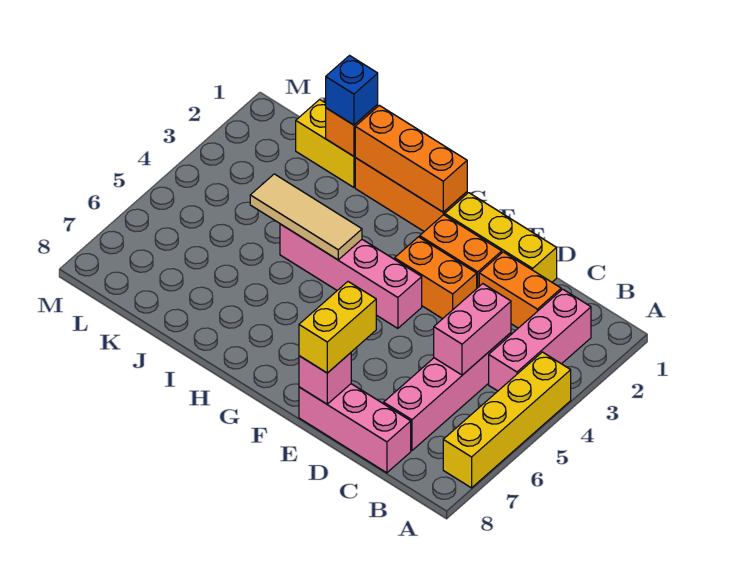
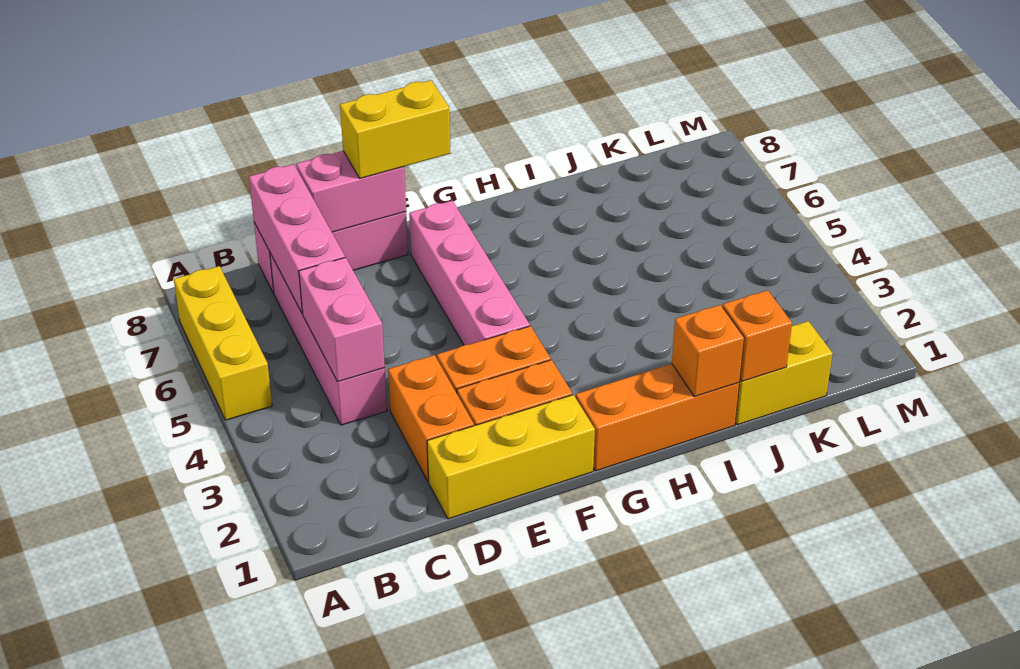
yellow 1x4 brick [443,352,571,488] -> yellow 1x3 brick [174,266,272,420]
pink 1x3 brick [489,289,591,391] -> pink 1x3 brick moved to [249,164,345,314]
orange 1x2 brick [479,252,561,328] -> orange 1x2 brick turned to [388,355,474,481]
yellow 1x2 brick [299,282,376,373] -> yellow 1x2 brick turned to [340,80,450,178]
pink 1x1 brick [299,353,351,404] -> pink 1x2 brick [296,151,406,232]
pink 1x4 brick [280,224,422,328] -> pink 1x4 brick turned to [409,201,530,345]
orange 1x3 brick [355,105,467,212] -> orange 1x1 brick [672,305,744,397]
tan 1x3 tile [250,174,362,260] -> none
blue 1x1 brick [326,56,378,125] -> none

